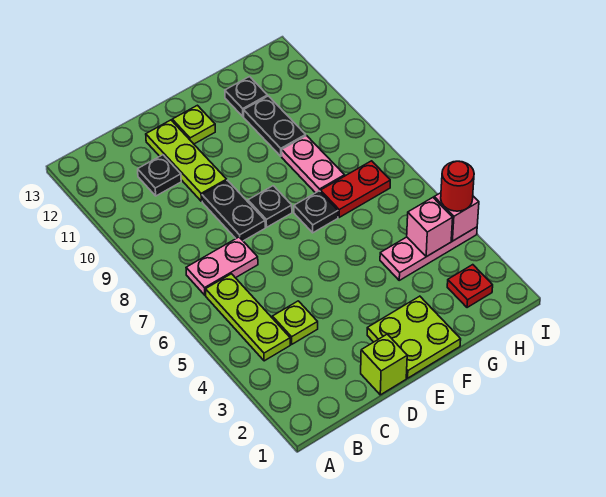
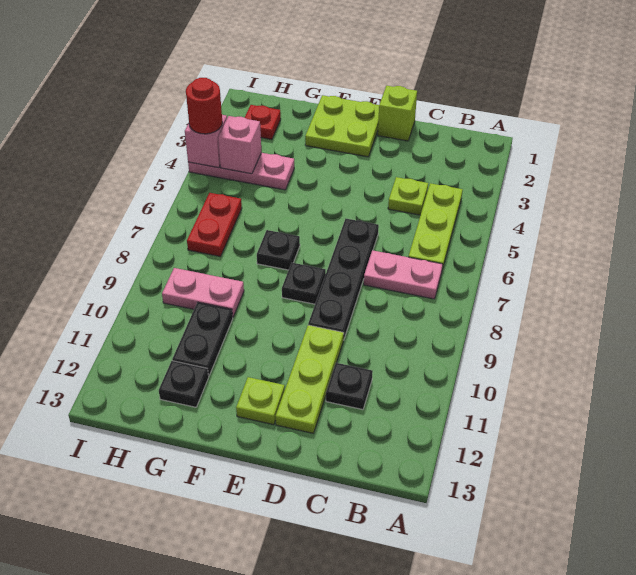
black 1x2 plate [202,180,265,241] -> black 1x4 plate [308,219,379,340]
red 1x2 plate [320,161,390,218] -> red 1x2 plate turned to [187,193,242,257]
pink 1x2 plate [282,136,345,193] -> pink 1x2 plate turned to [162,268,244,317]

